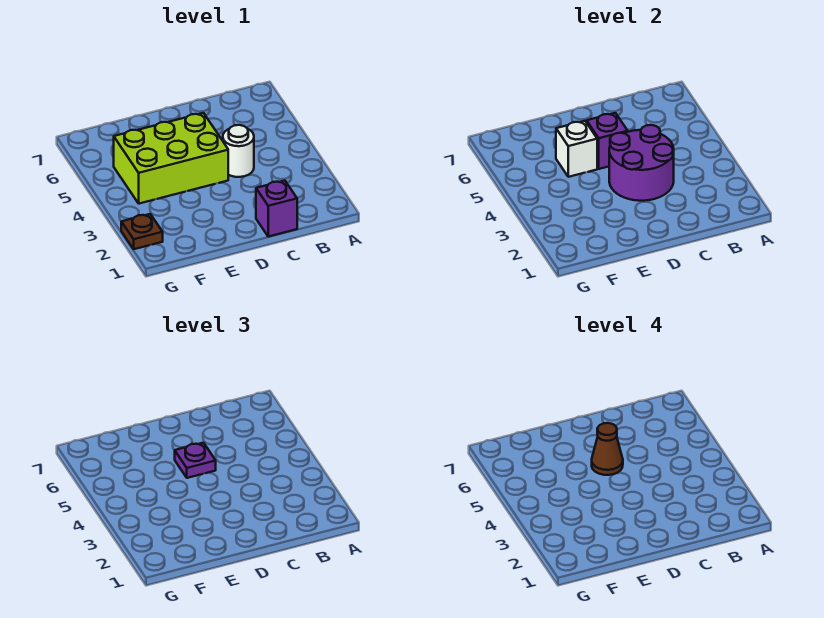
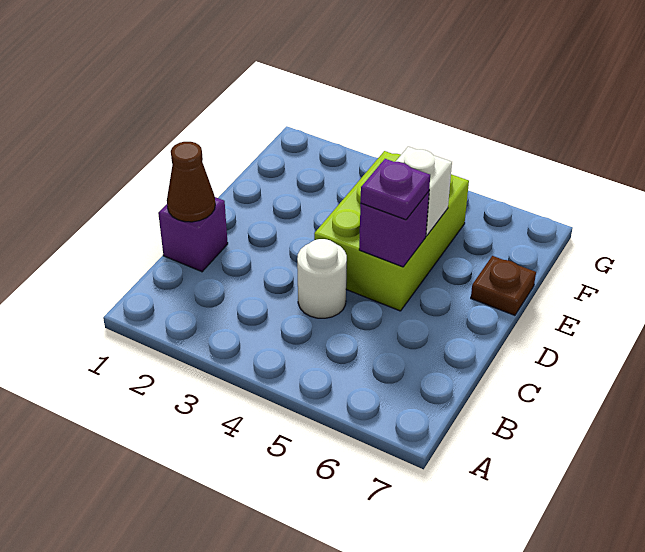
purple 2x2 round brick [609,125,674,201] -> none
brown 1x1 cone [592,423,623,475] -> brown 1x1 cone moved to [167,142,215,222]
brown 1x1 plate [121,214,163,249] -> brown 1x1 plate moved to [471,256,536,315]

